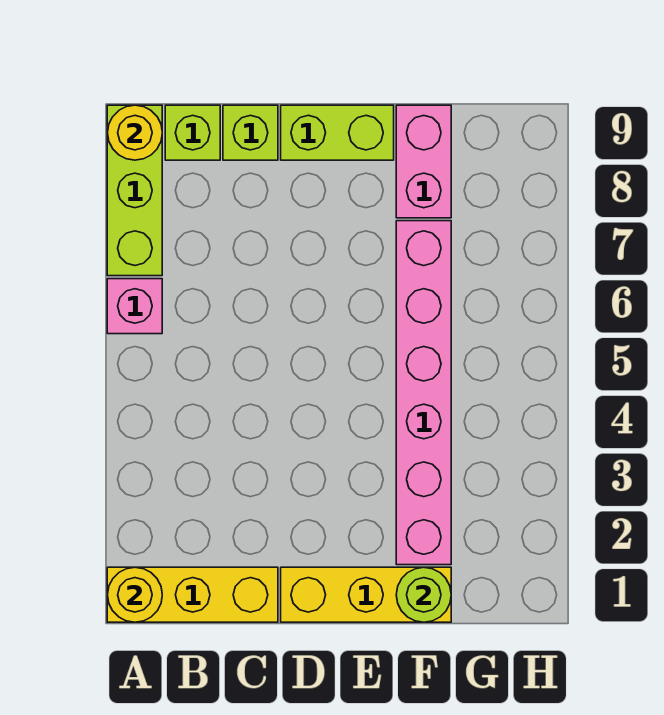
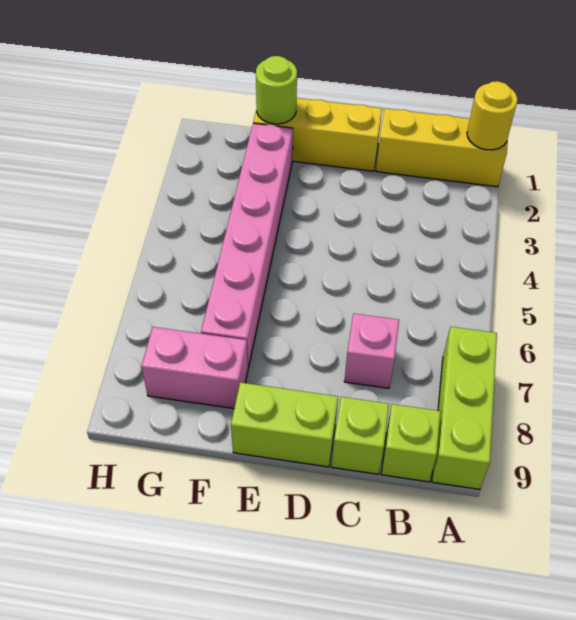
pink 1x1 brick [107,279,162,334] -> pink 1x1 brick moved to [344,314,399,388]
yellow 1x1 round brick [108,105,162,160] -> none
pink 1x2 brick [396,105,451,218] -> pink 1x2 brick turned to [141,327,248,408]

